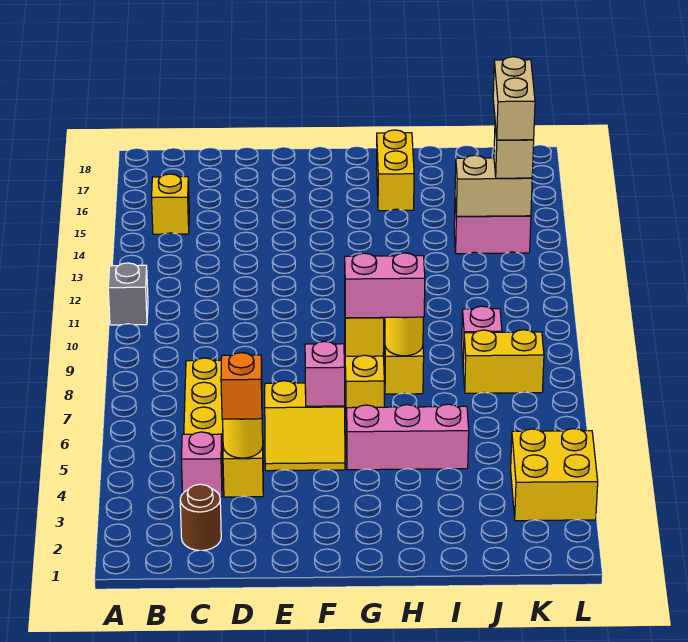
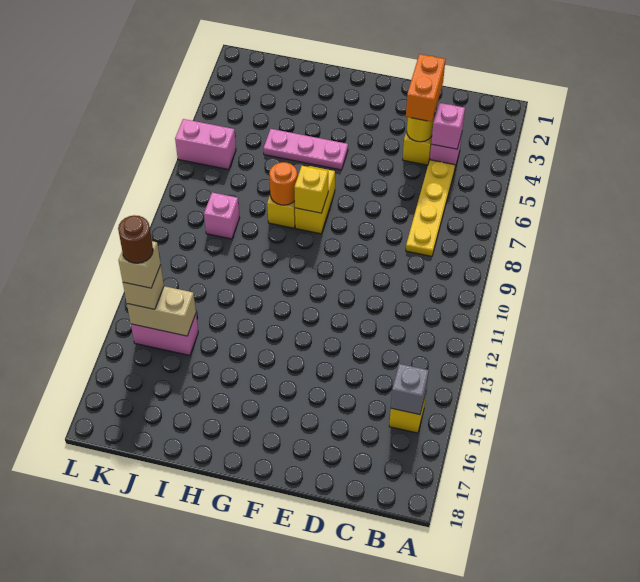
grey 1x1 brick [108,263,148,325] -> grey 1x1 brick moved to [391,364,429,415]
brown 1x1 round brick [180,484,221,550] -> brown 1x1 round brick moved to [118,215,153,263]
orange 1x1 brick [221,353,262,419] -> orange 1x2 brick [406,54,445,122]
yellow 2x2 slope [265,381,345,471] -> none
pink 1x1 brick [305,341,345,406] -> pink 1x1 brick moved to [431,103,465,149]
pink 1x3 brick [346,404,469,470] -> pink 1x3 plate [264,129,348,170]
pink 1x2 brick [345,253,425,318] -> pink 1x2 brick moved to [175,119,236,170]
yellow 1x1 round brick [385,317,423,356] -> orange 1x1 round brick [269,162,297,205]
yellow 1x2 brick [376,130,414,211] -> none
yellow 1x2 brick [463,330,544,393] -> none
yellow 2x2 brick [511,429,598,521] -> none
tan 1x2 brick [493,57,535,140] -> tan 1x1 brick [119,241,161,288]

